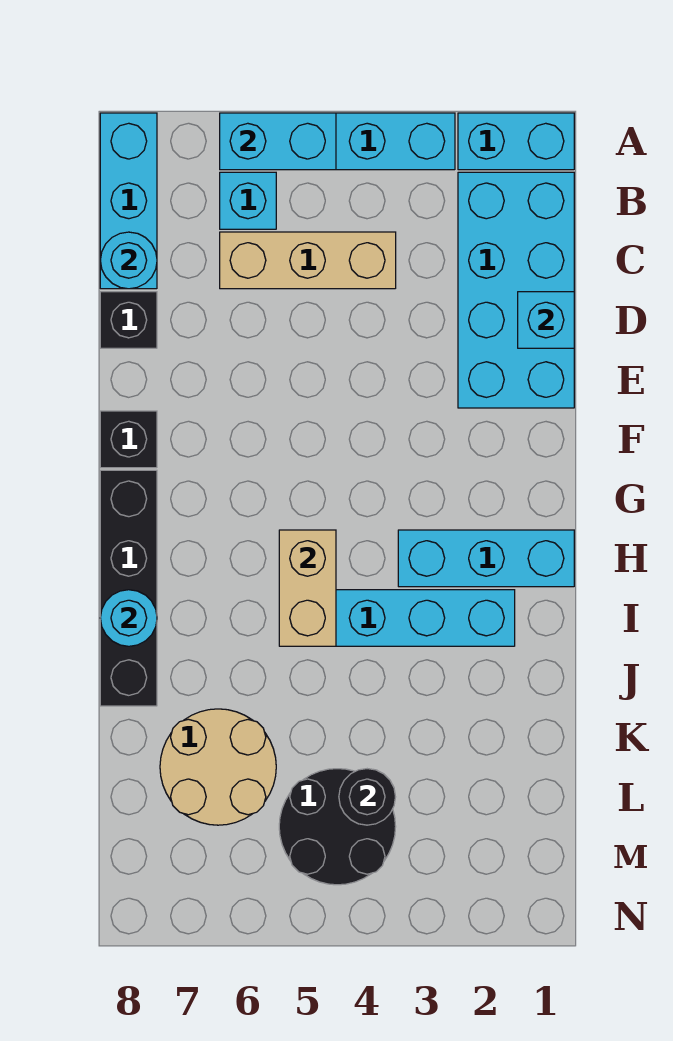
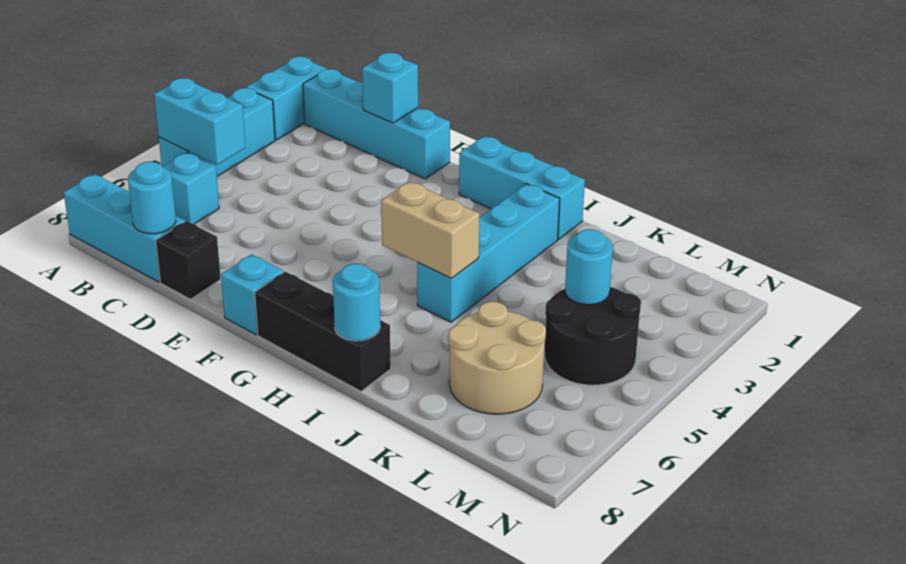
cyan 1x2 brick [220,113,336,170] -> cyan 1x2 brick turned to [154,78,246,165]
cyan 2x4 brick [458,172,574,408] -> cyan 1x4 brick [303,69,450,179]
tan 1x3 brick [220,232,396,289] -> none
black 1x1 brick [100,411,157,468] -> cyan 1x1 brick [221,254,284,335]
black 1x4 brick [100,470,157,706] -> black 1x3 brick [255,272,391,391]
cyan 1x3 brick [398,530,574,587] -> cyan 1x3 brick turned to [459,136,585,240]
black 1x1 round brick [339,769,395,825] -> cyan 1x1 round brick [565,229,613,305]

